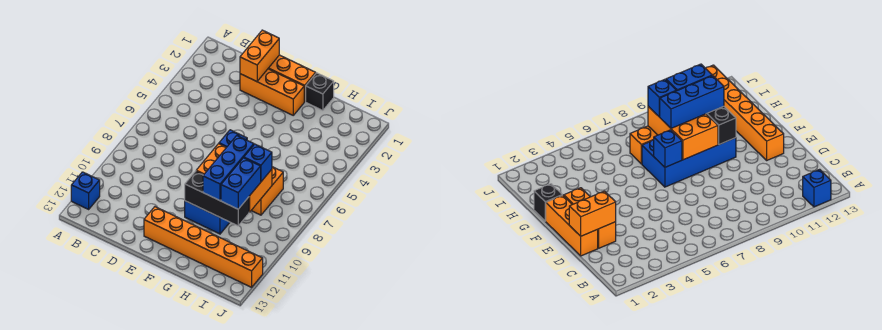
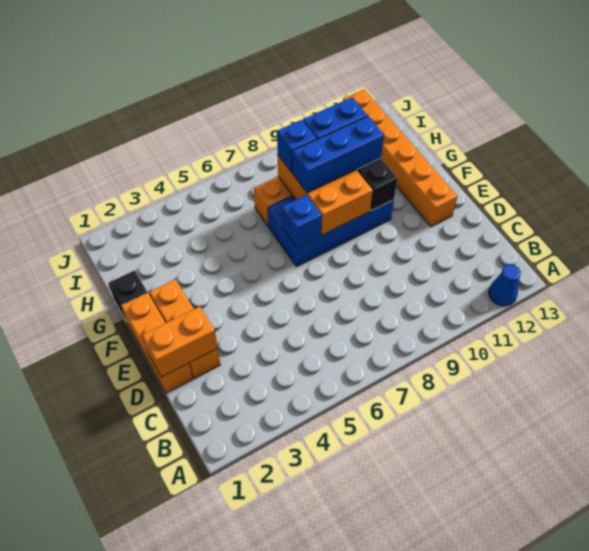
blue 1x1 brick [71,172,100,209] -> blue 1x1 cone [489,264,521,306]

